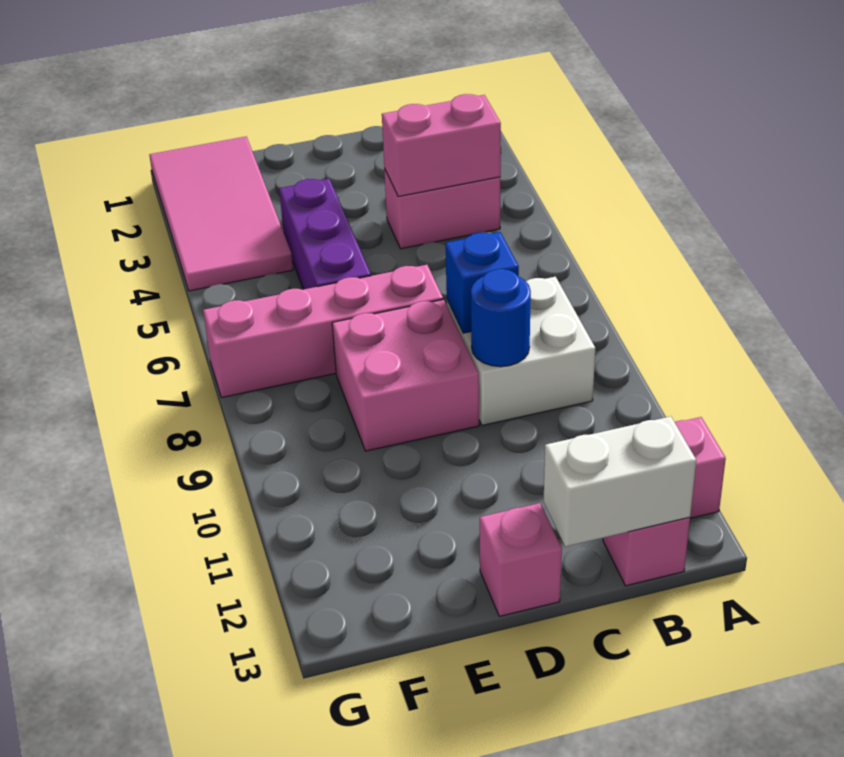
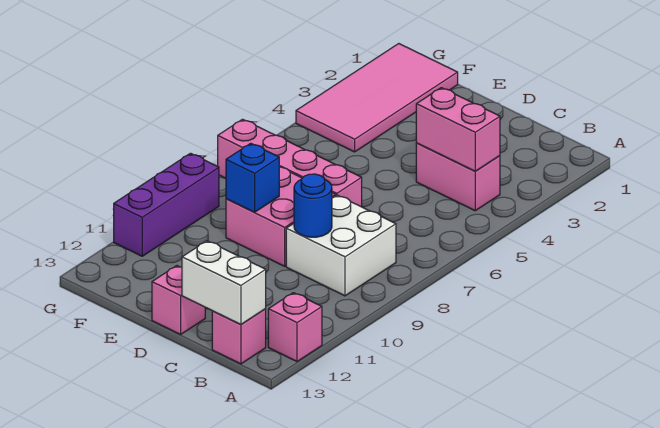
blue 1x1 brick [445,232,519,333] -> blue 1x1 brick moved to [226,143,279,212]
purple 1x3 brick [279,179,371,289] -> purple 1x3 brick moved to [114,153,219,256]

